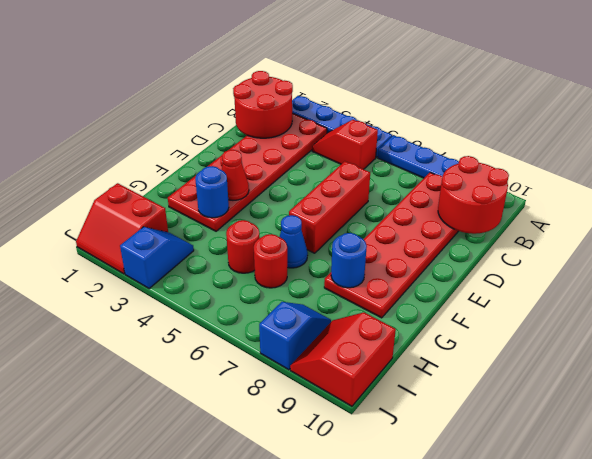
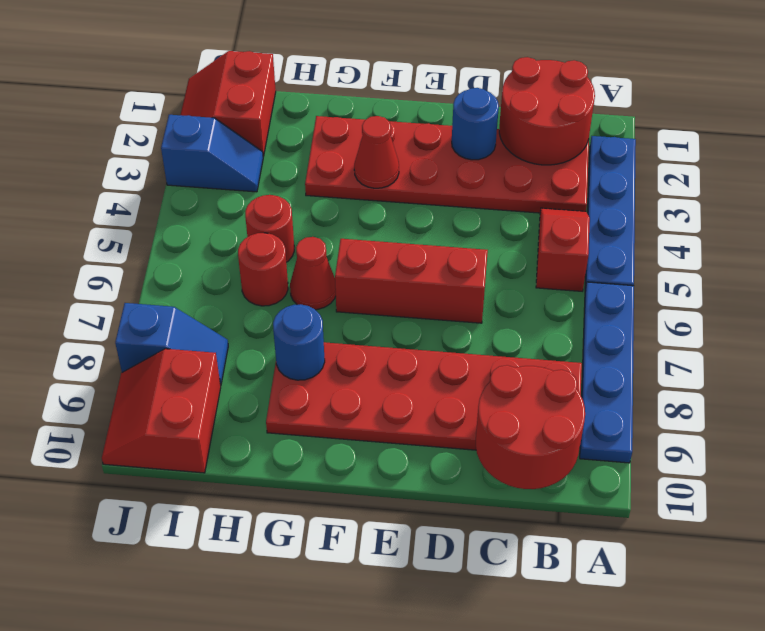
blue 1x1 round brick [195,166,229,218] -> blue 1x1 round brick moved to [452,88,499,160]
blue 1x1 cone [280,215,308,268] -> red 1x1 cone [290,237,336,310]
red 2x2 slope [290,312,396,406] -> red 2x2 slope turned to [102,349,221,473]

